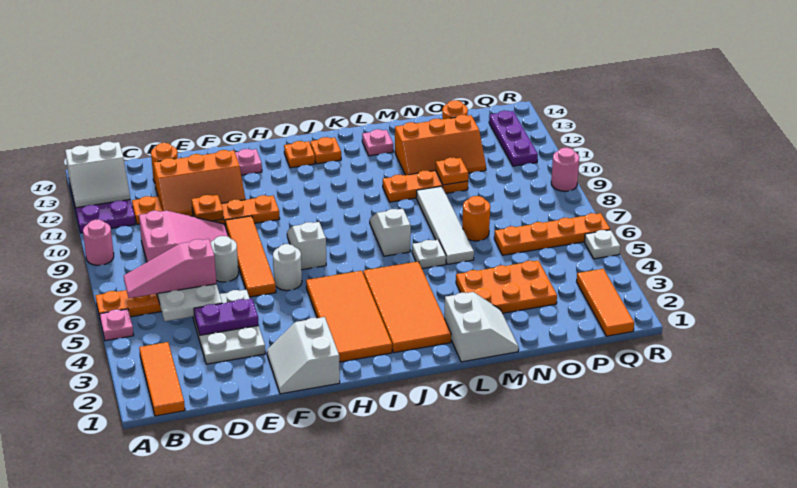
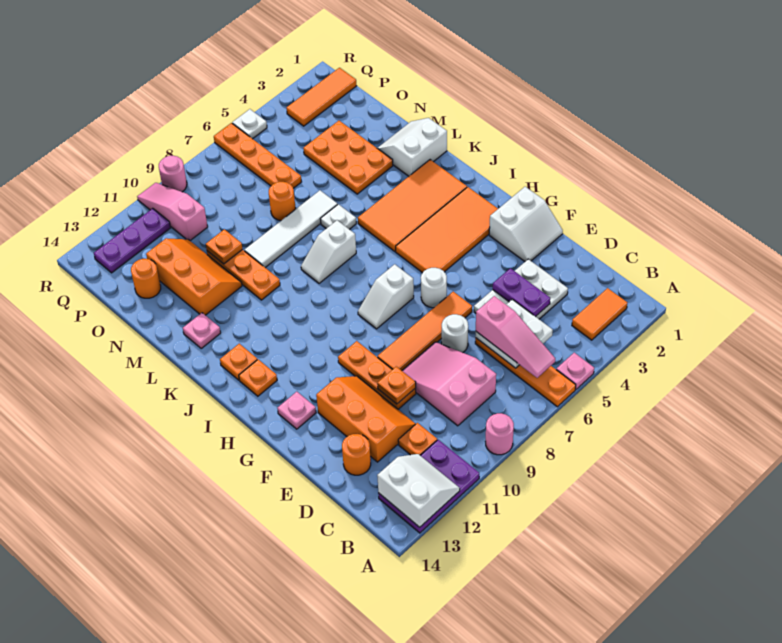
orange 1x3 tile [139,342,185,416] -> orange 1x2 tile [572,288,627,340]
none -> pink 1x3 slope [137,183,208,241]

